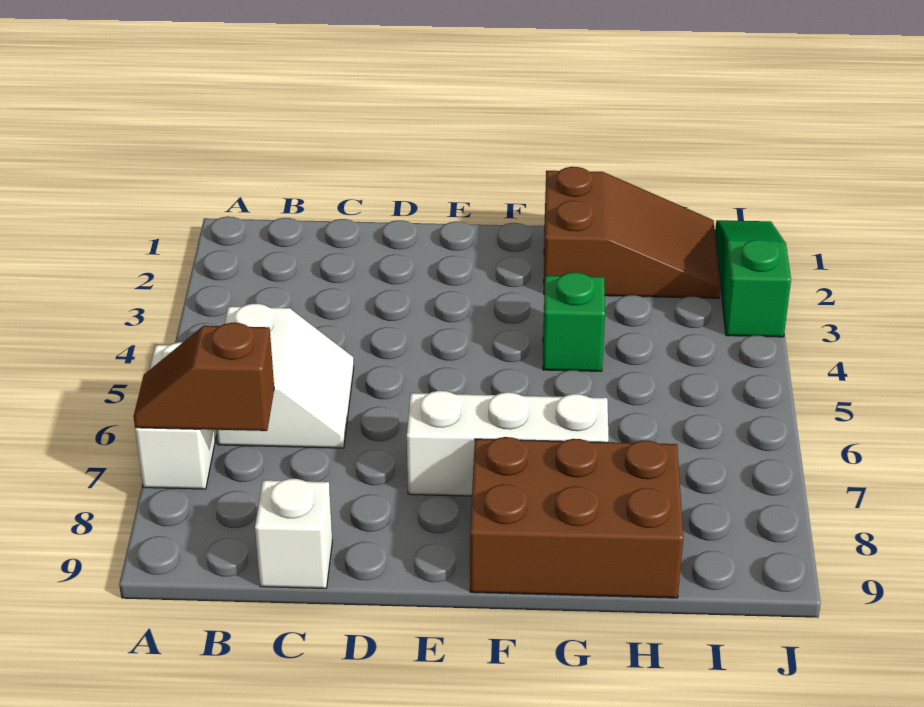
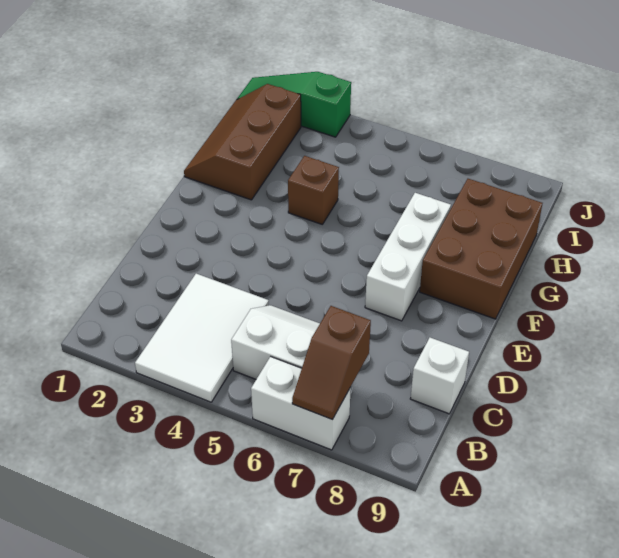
none -> white 2x3 tile [135,274,269,402]
brown 2x3 slope [544,167,720,298] -> brown 2x3 slope turned to [184,84,301,200]
green 1x1 brick [543,272,605,371] -> brown 1x1 brick [288,156,339,224]

